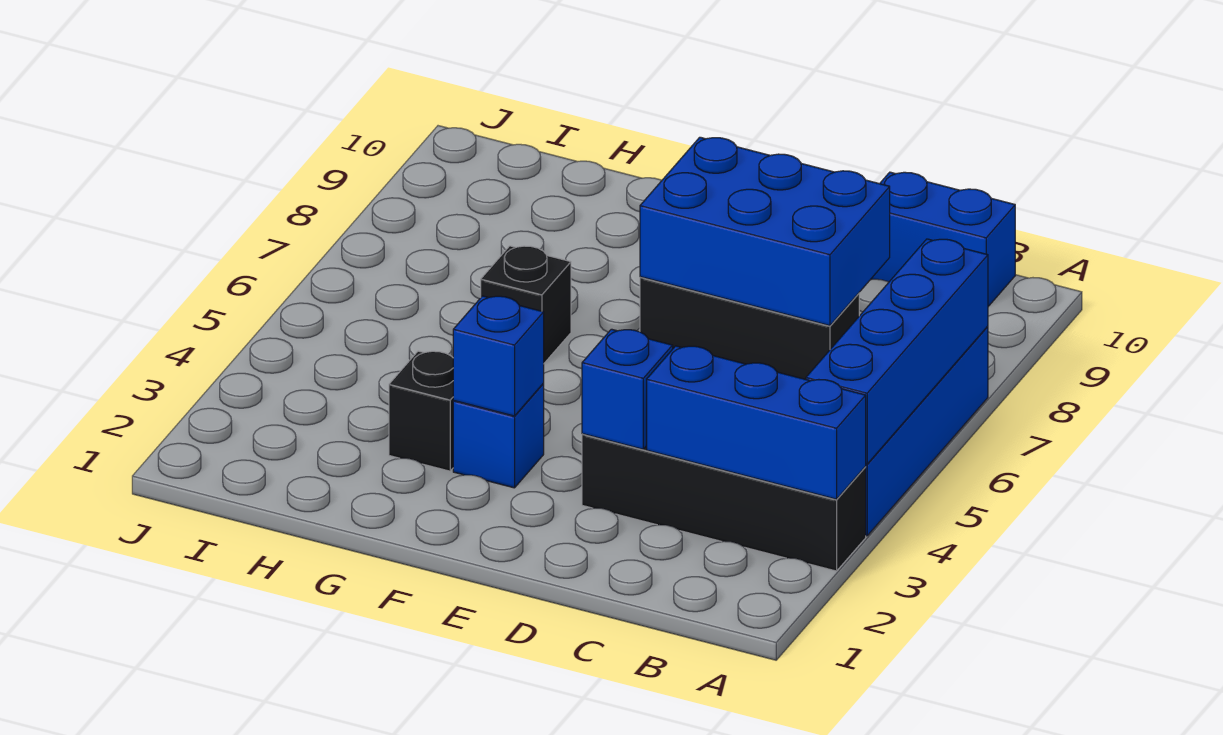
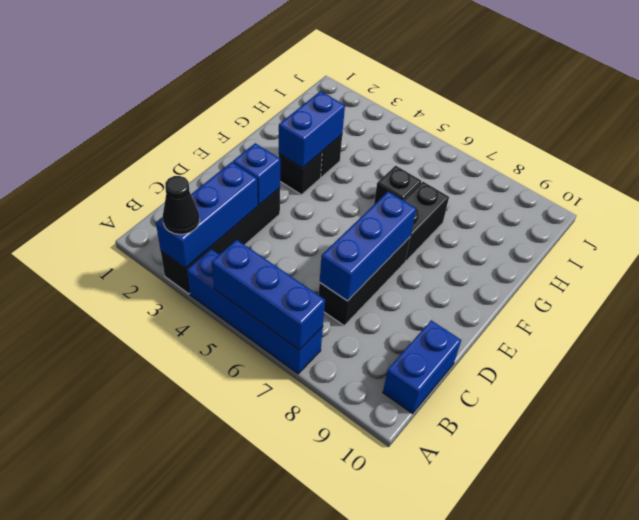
none -> black 1x1 cone [163,176,200,234]
blue 1x4 brick [806,239,988,464] -> blue 1x3 brick [212,240,325,350]
blue 2x3 brick [640,137,890,326] -> blue 1x3 brick [320,192,416,301]
blue 1x1 brick [453,384,544,488] -> black 1x1 brick [279,152,322,195]
blue 1x1 brick [453,296,544,416] -> blue 1x2 brick [279,91,345,168]
none -> black 1x2 brick [404,182,449,261]

